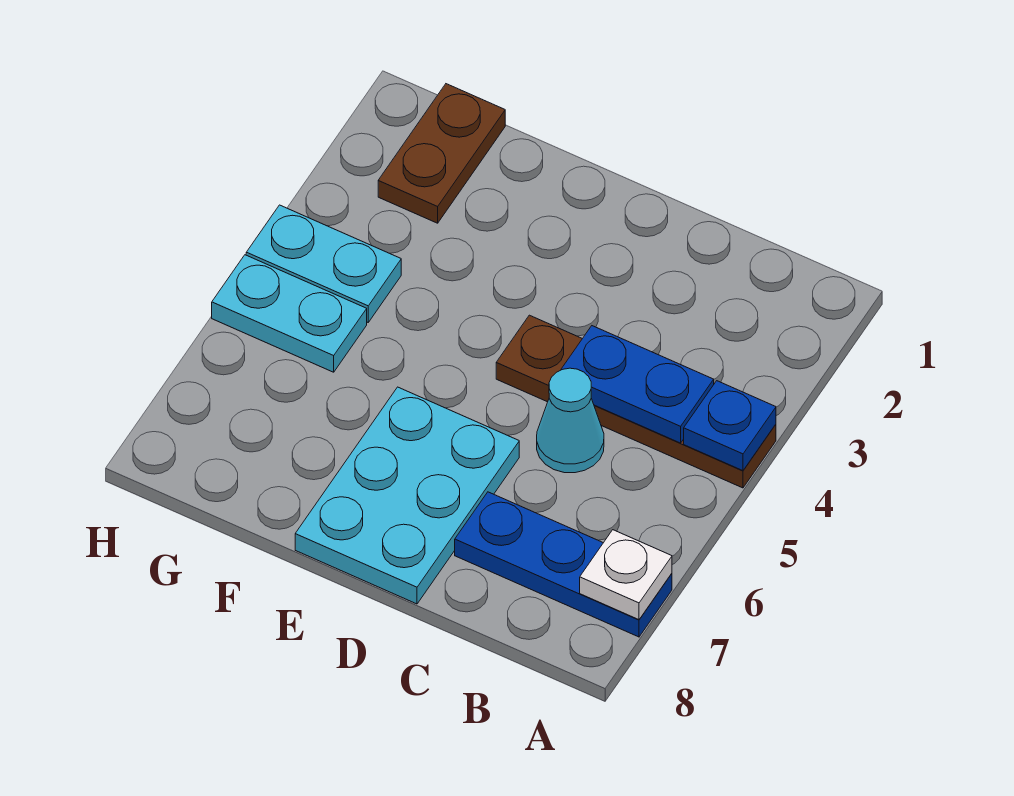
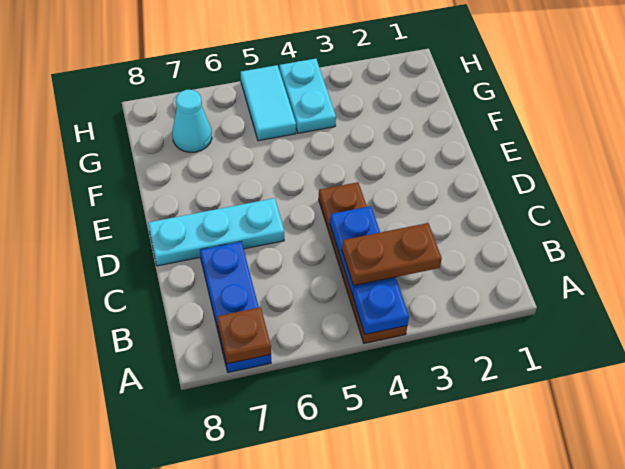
white 1x1 plate [580,530,672,620] -> brown 1x1 plate [217,307,271,364]
cyan 1x1 cone [537,368,604,473] -> cyan 1x1 cone moved to [172,90,212,152]
cyan 2x3 plate [295,387,519,604] -> cyan 1x3 plate [148,198,284,266]
brown 1x2 plate [378,84,505,223] -> brown 1x2 plate moved to [342,223,442,286]
cyan 1x2 plate [212,255,367,372] -> cyan 1x2 tile [241,65,296,141]

